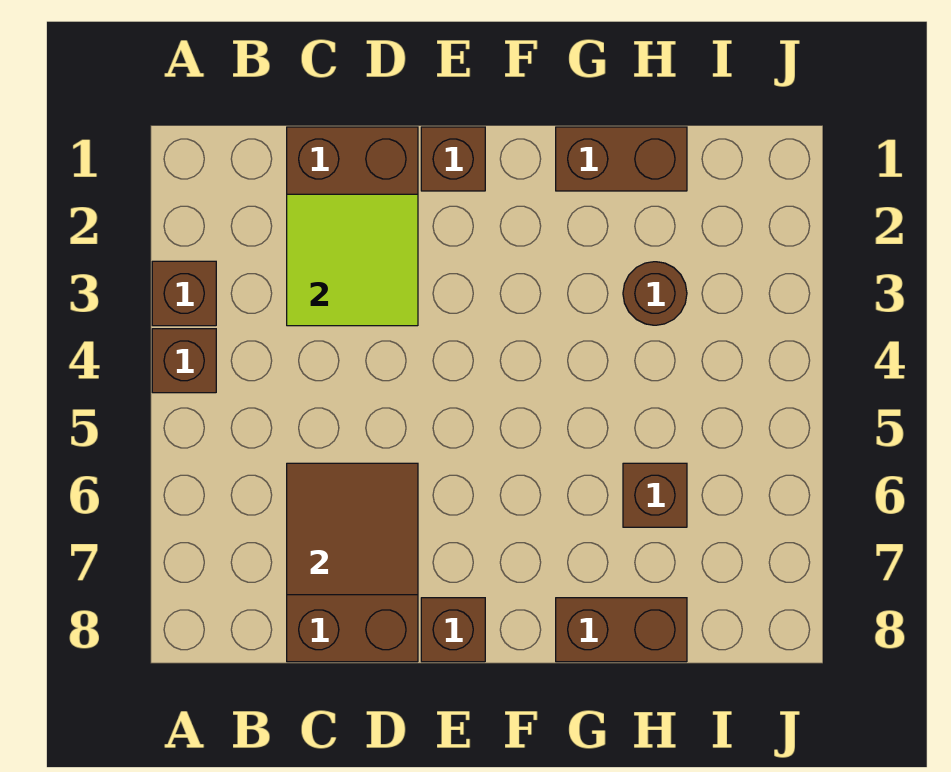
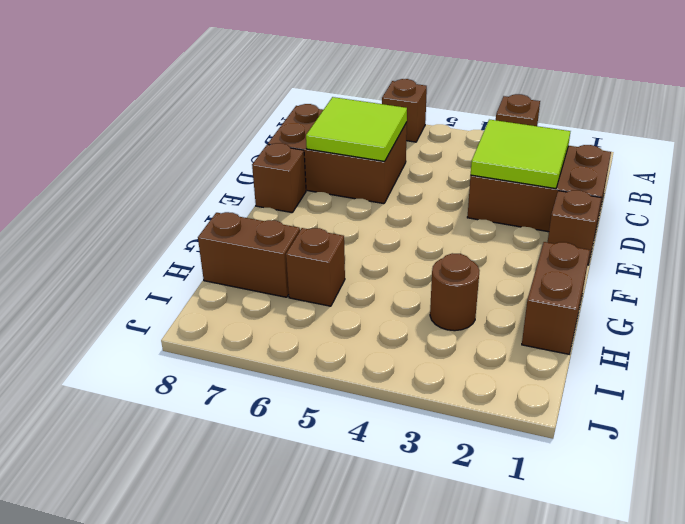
brown 1x1 brick [152,329,216,393] -> brown 1x1 brick moved to [382,79,427,142]
brown 2x2 tile [287,463,418,595] -> lime 2x2 tile [306,97,407,161]
brown 1x2 brick [556,598,687,662] -> brown 1x2 brick turned to [198,212,300,297]

